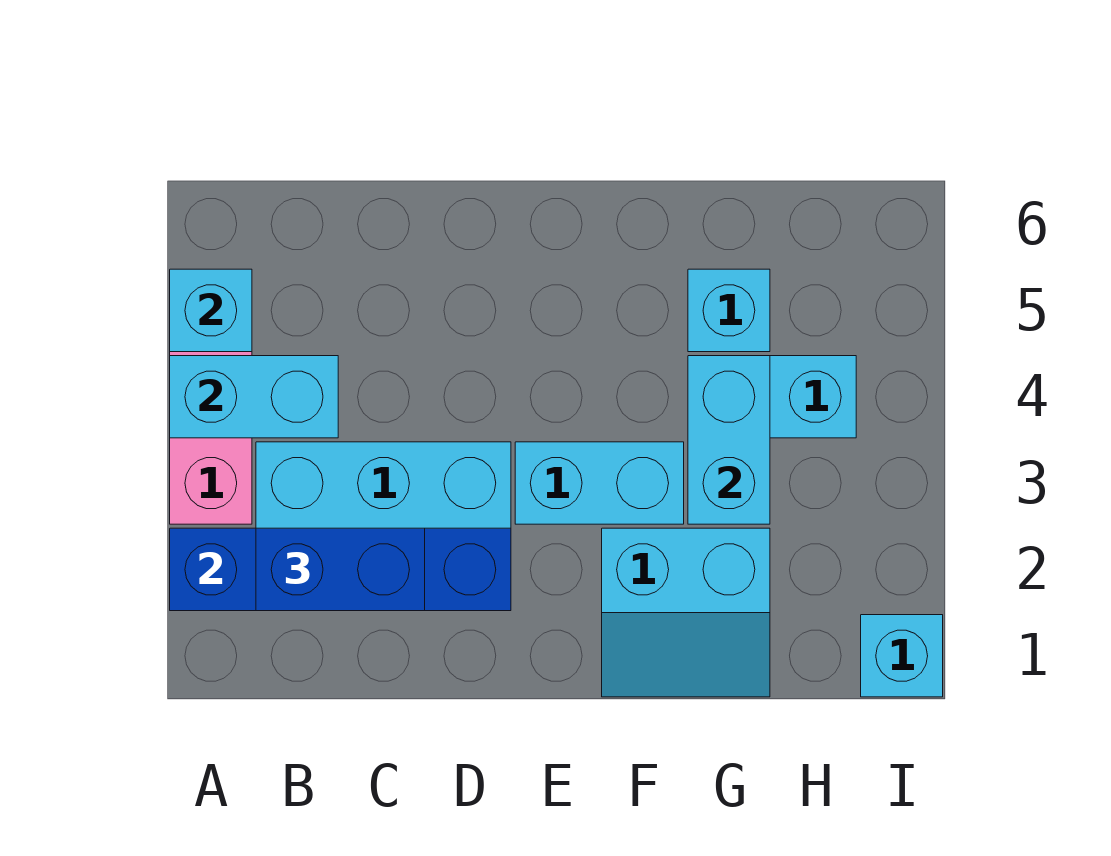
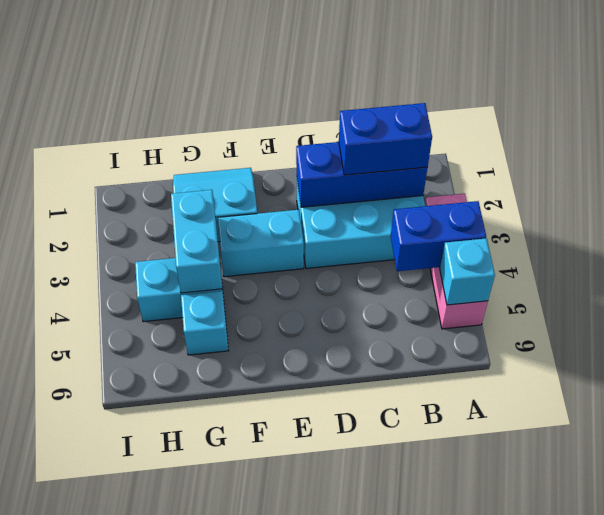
blue 1x4 brick [170,528,511,611] -> blue 1x3 brick [296,142,428,207]
cyan 1x2 brick [170,356,338,438] -> blue 1x2 brick [391,201,486,271]
cyan 1x1 brick [861,615,943,697] -> none

